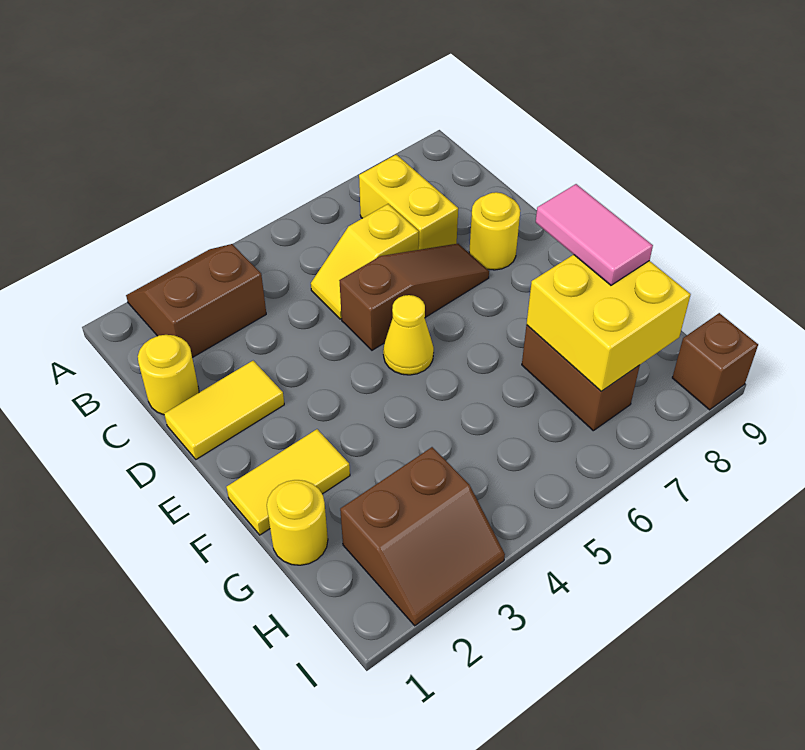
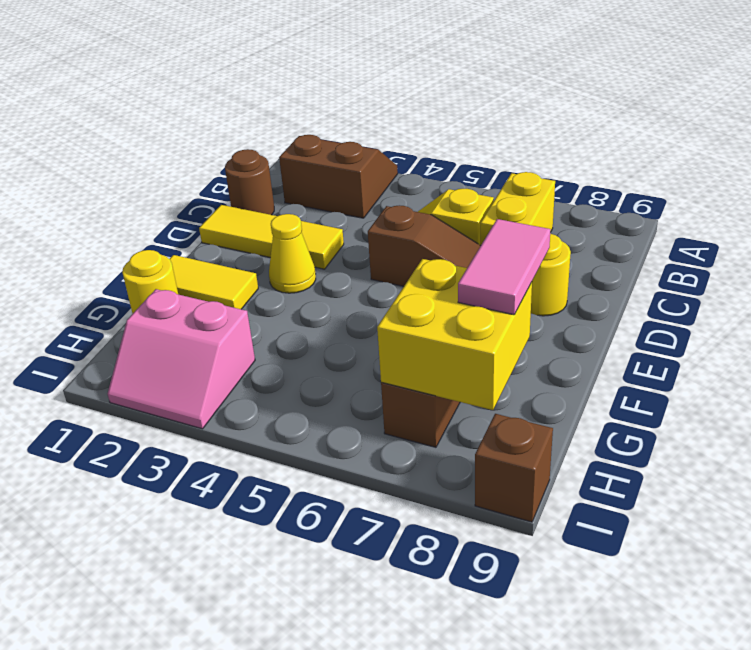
yellow 1x1 round brick [138,335,199,415] -> brown 1x1 round brick [225,149,274,215]
yellow 1x2 tile [164,361,284,459] -> yellow 1x3 tile [199,205,344,269]
yellow 1x1 cone [383,295,434,375] -> yellow 1x1 cone moved to [269,214,316,293]
brown 2x2 slope [340,447,505,626] -> pink 2x2 slope [108,289,255,429]

